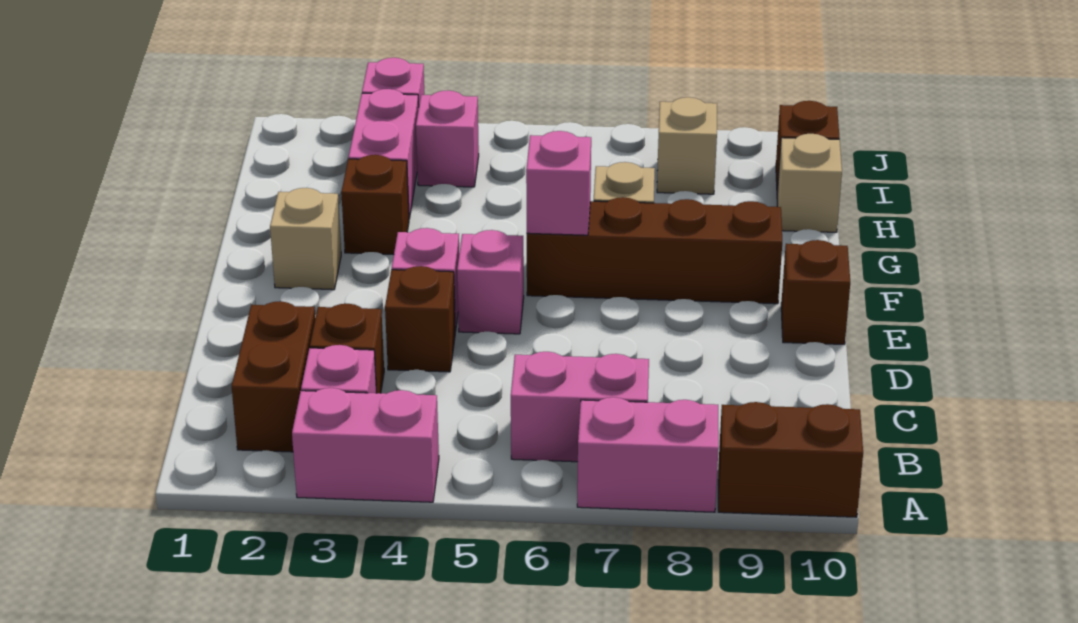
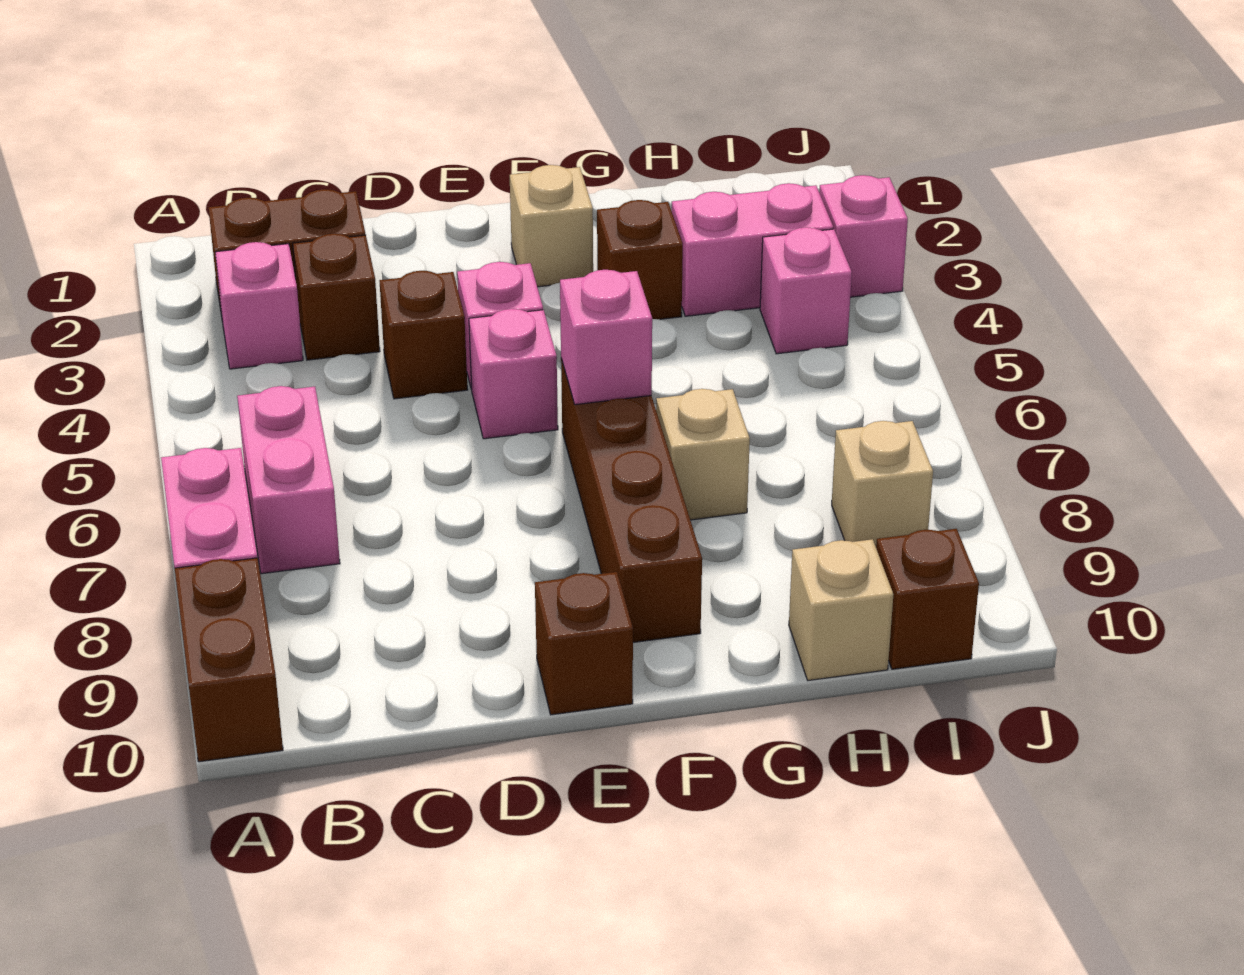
pink 1x2 brick [292,388,439,502] -> none

